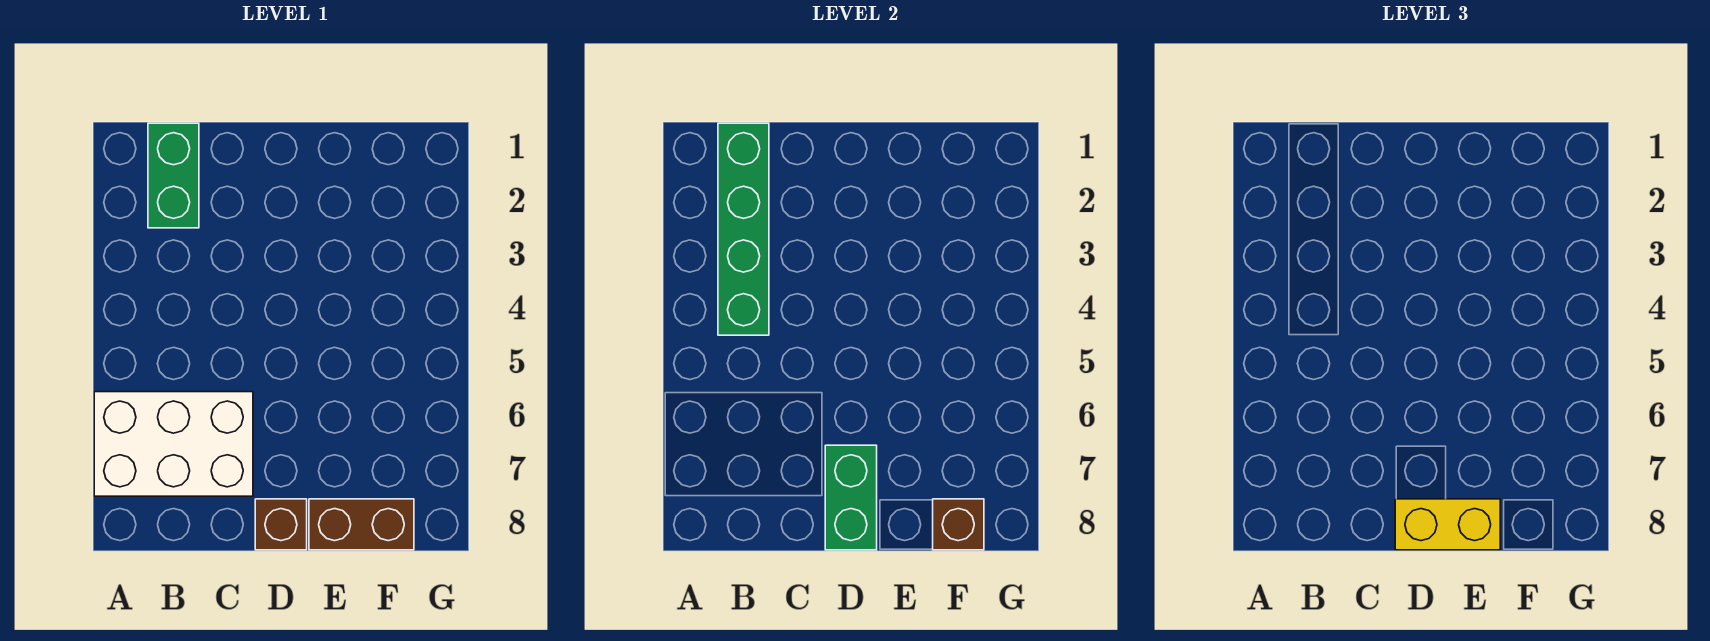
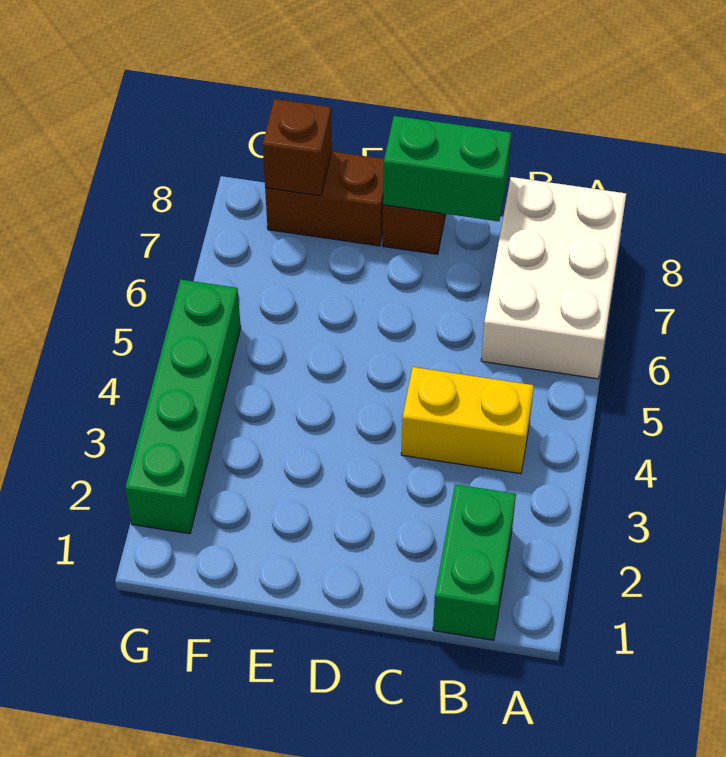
white 2x3 brick [94,392,253,496] -> white 2x3 brick turned to [481,177,626,379]
green 1x4 brick [718,123,769,335] -> green 1x4 brick moved to [125,280,241,534]
green 1x2 brick [825,445,877,550] -> green 1x2 brick turned to [383,116,511,221]
yellow 1x2 brick [1395,499,1500,550] -> yellow 1x2 brick moved to [401,367,534,474]

